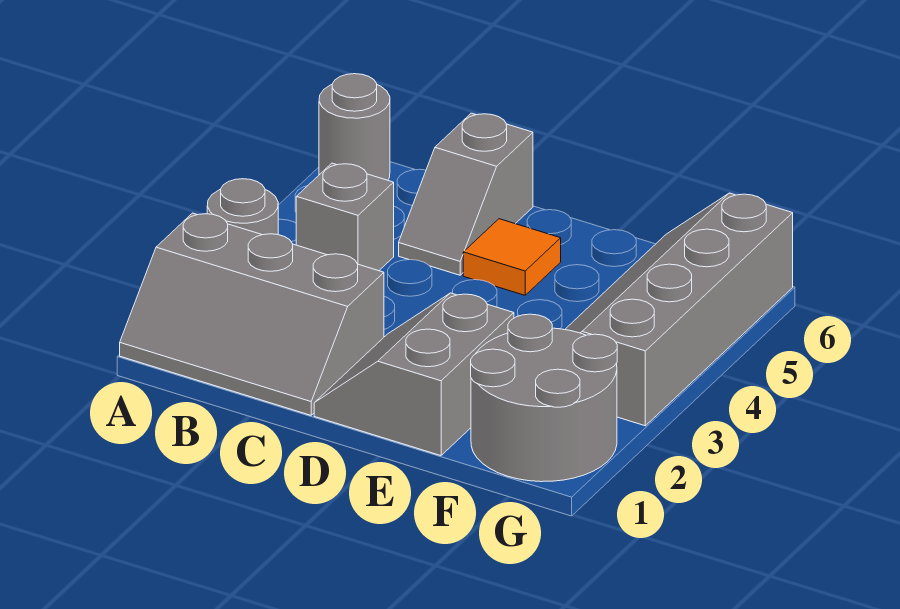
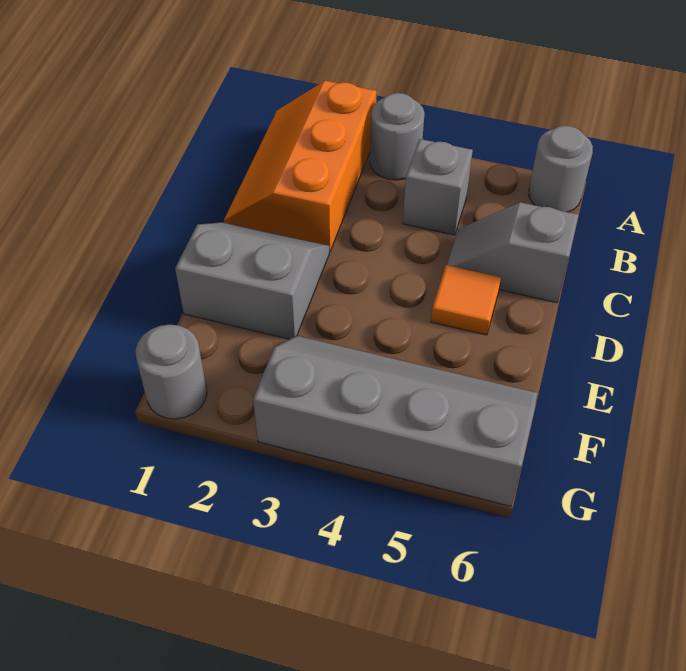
grey 2x3 slope [120,213,384,415] -> orange 2x3 slope [224,81,377,252]
grey 2x2 round brick [471,314,617,482] -> grey 1x1 round brick [135,325,207,419]

